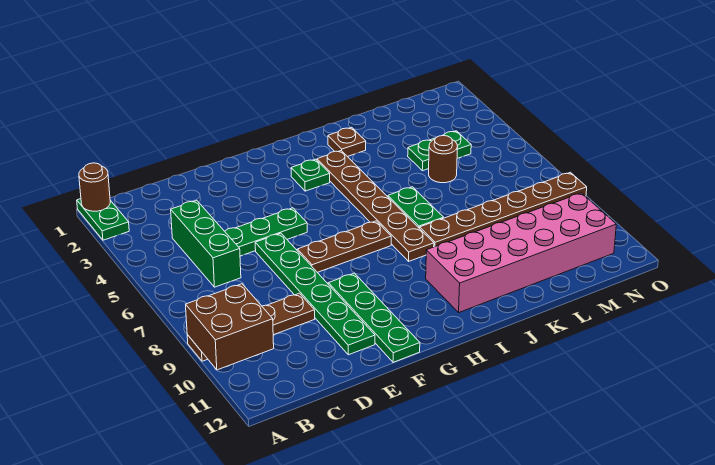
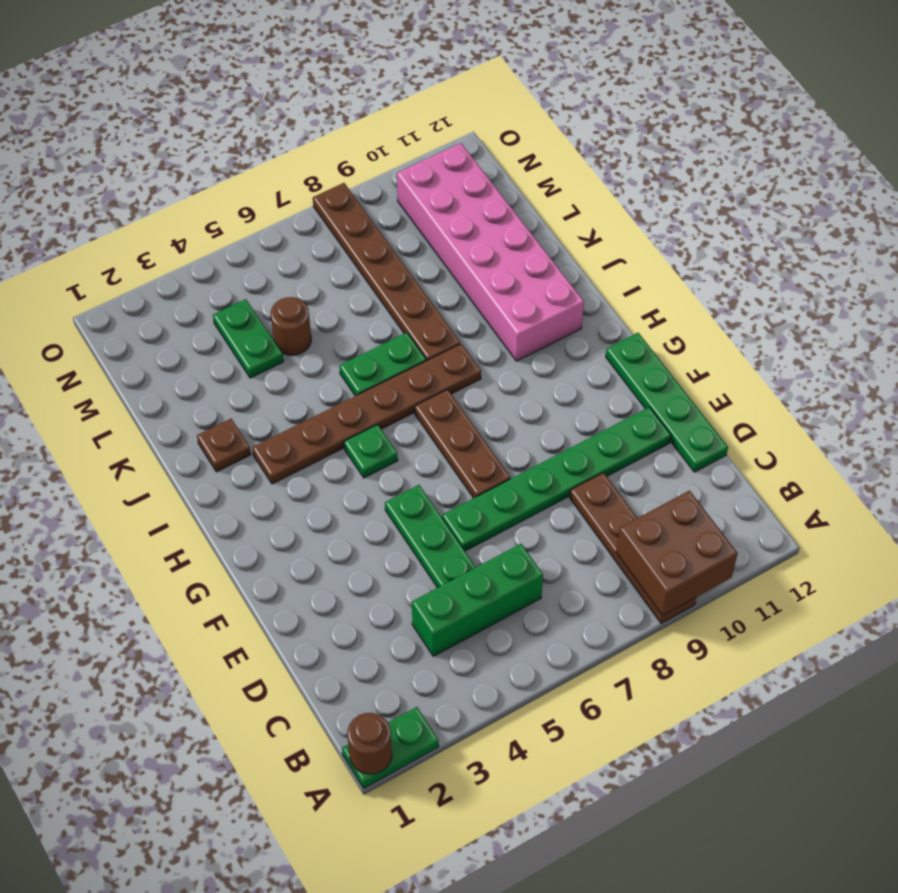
green 1x4 plate [328,273,420,362] -> green 1x4 plate turned to [606,333,728,472]
green 1x1 plate [291,159,330,191] -> green 1x1 plate moved to [344,424,398,478]

